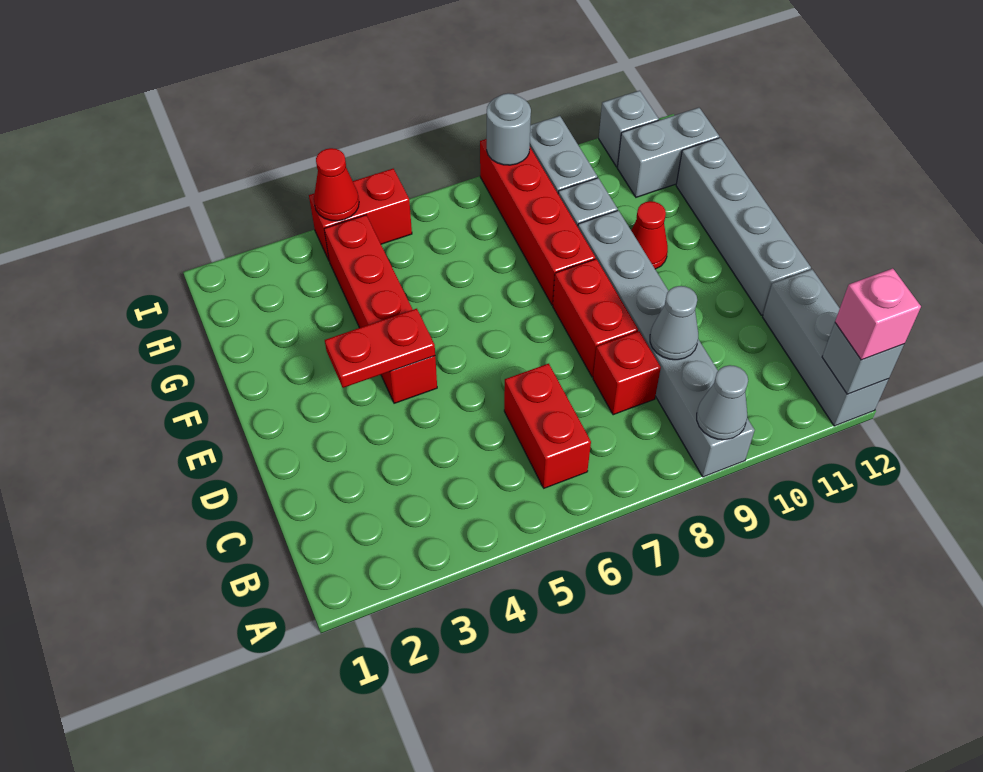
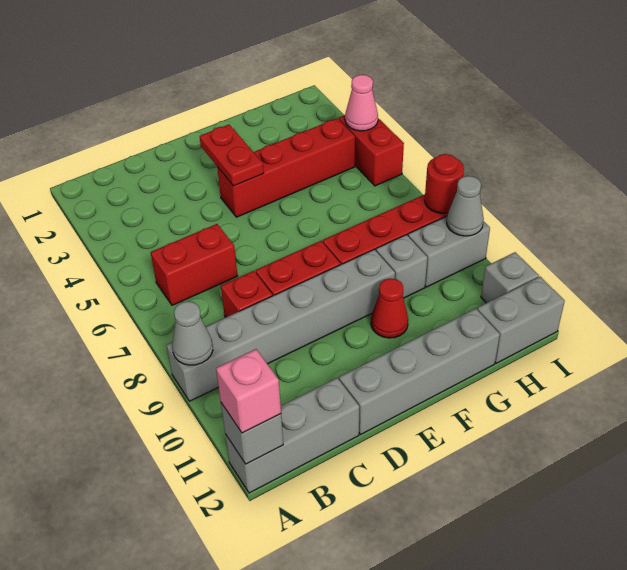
grey 1x1 cone [650,286,698,360] -> grey 1x1 cone moved to [447,176,484,236]
grey 1x2 brick [617,108,719,197] -> grey 1x2 brick turned to [477,277,565,363]
red 1x1 cone [314,148,359,221] -> pink 1x1 cone [345,75,378,131]
grey 1x1 round brick [487,93,531,165] -> red 1x1 round brick [425,154,464,213]

